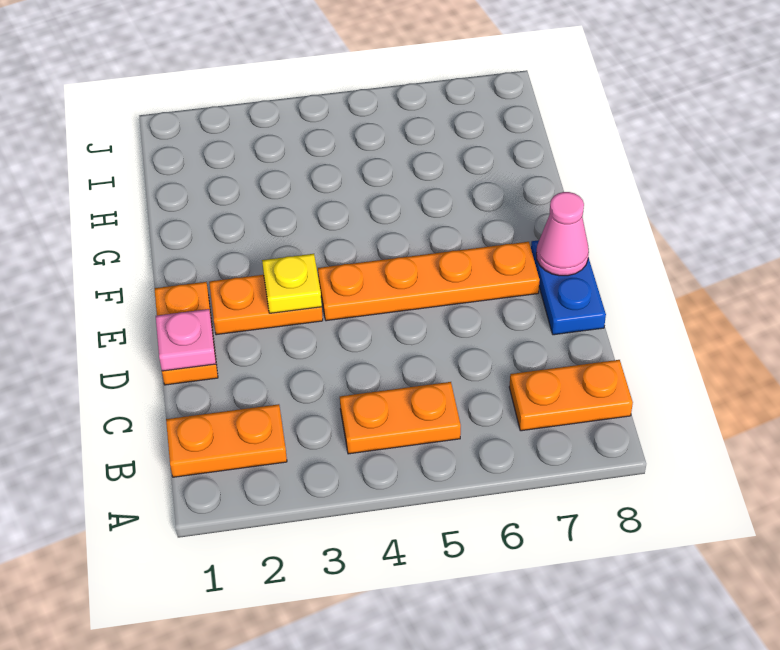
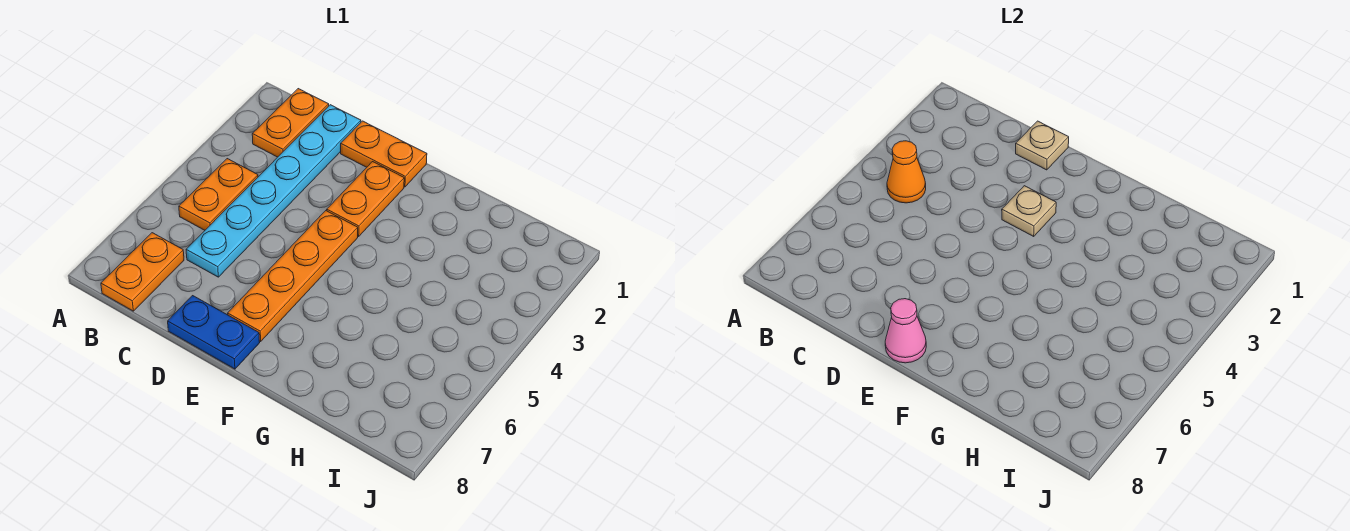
none -> orange 1x1 cone [887,141,926,203]
none -> cyan 1x6 plate [186,105,361,277]
pink 1x1 plate [156,309,216,371] -> tan 1x1 plate [1016,121,1069,170]
yellow 1x1 plate [262,254,322,313] -> tan 1x1 plate [1002,186,1056,236]

